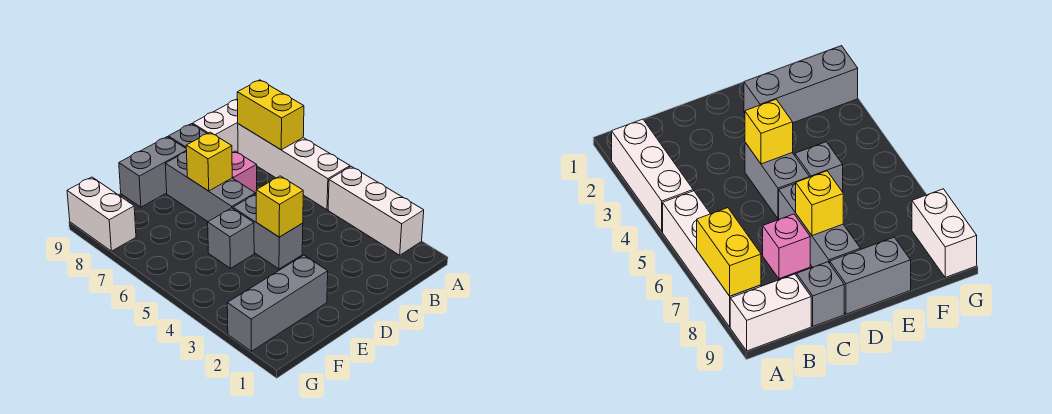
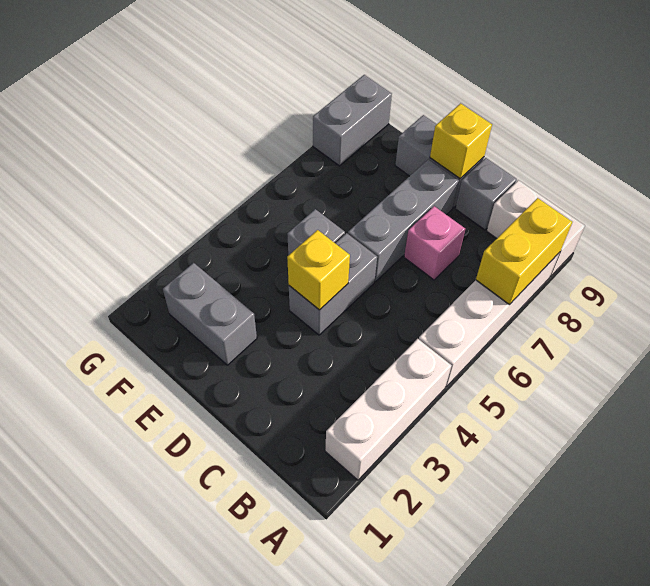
yellow 1x1 brick [186,132,232,191] -> yellow 1x1 brick moved to [430,103,492,179]
grey 1x3 brick [227,255,328,351] -> grey 1x2 brick [163,263,257,365]
white 1x2 brick [67,177,136,251] -> grey 1x2 brick [313,75,392,166]

